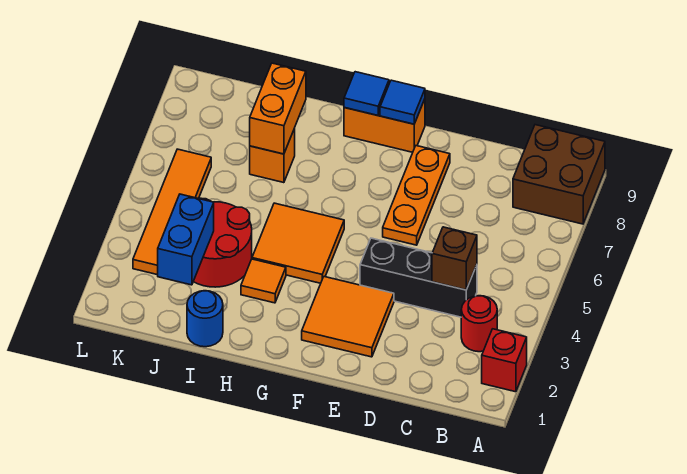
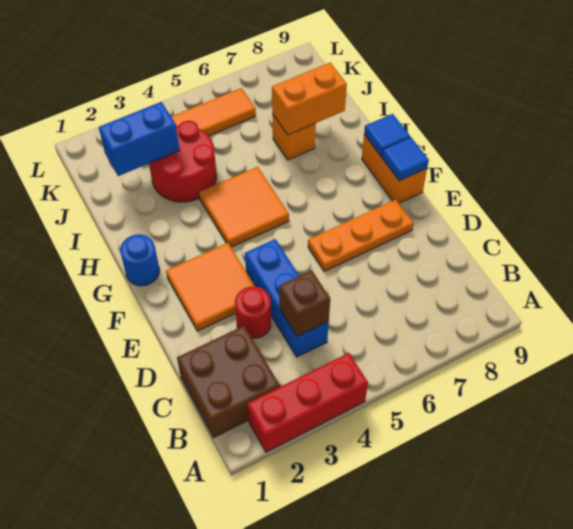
red 1x1 brick [482,329,527,392] -> red 1x3 brick [247,353,368,452]
brown 2x2 brick [513,125,605,224] -> brown 2x2 brick moved to [177,326,280,438]
red 1x1 round brick [461,296,497,352] -> red 1x1 round brick moved to [235,287,271,338]
black 1x3 brick [360,238,477,317] -> blue 1x3 brick [245,239,329,357]
orange 1x1 tile [241,259,286,303] -> none
blue 1x1 round brick [187,291,223,347] -> blue 1x1 round brick moved to [120,234,159,286]

